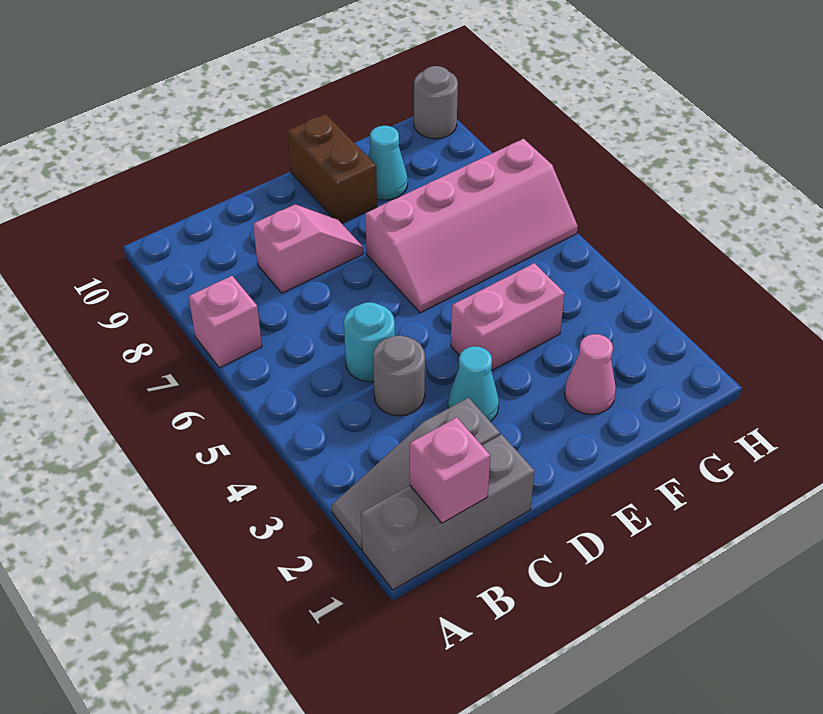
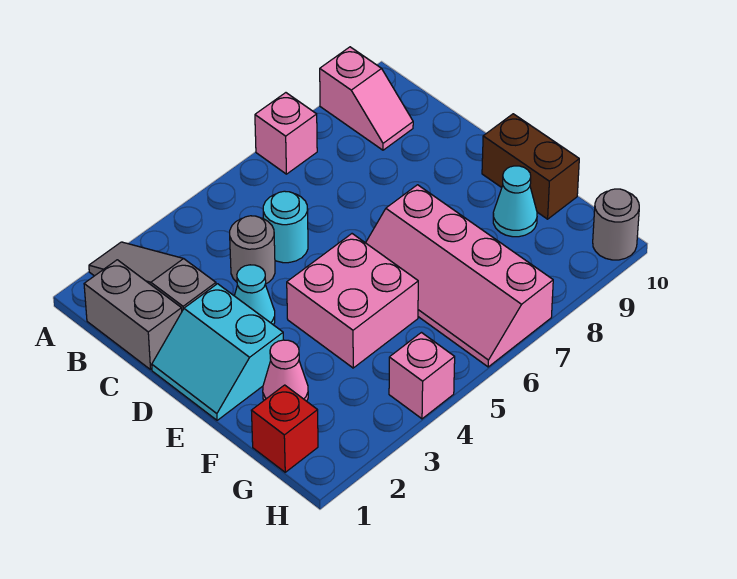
grey 1x3 brick [361,434,535,590] -> grey 1x2 brick [84,260,182,370]
pink 1x1 brick [410,418,490,523] -> pink 1x1 brick moved to [389,333,455,419]
pink 1x2 slope [253,205,363,293] -> pink 1x2 slope moved to [320,47,413,150]
none -> cyan 2x2 slope [152,284,283,420]
pink 1x2 brick [451,263,565,371] -> pink 2x2 brick [287,234,418,368]
brown 1x2 brick [287,114,377,223] -> brown 1x2 brick turned to [482,114,579,219]
none -> red 1x1 brick [251,385,318,472]

